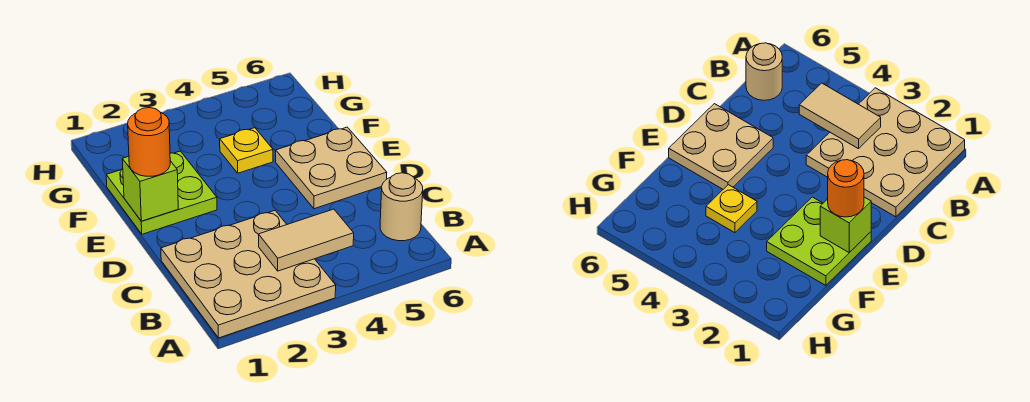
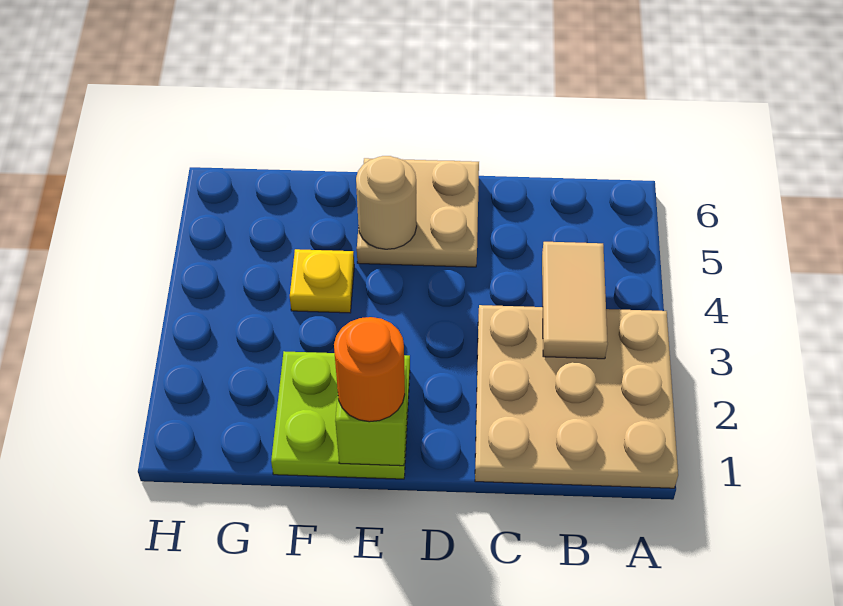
tan 1x1 round brick [380,173,423,241] -> tan 1x1 round brick moved to [356,156,417,249]

